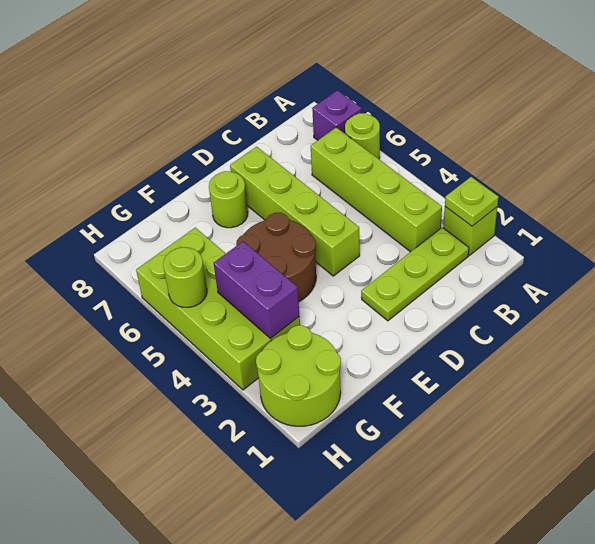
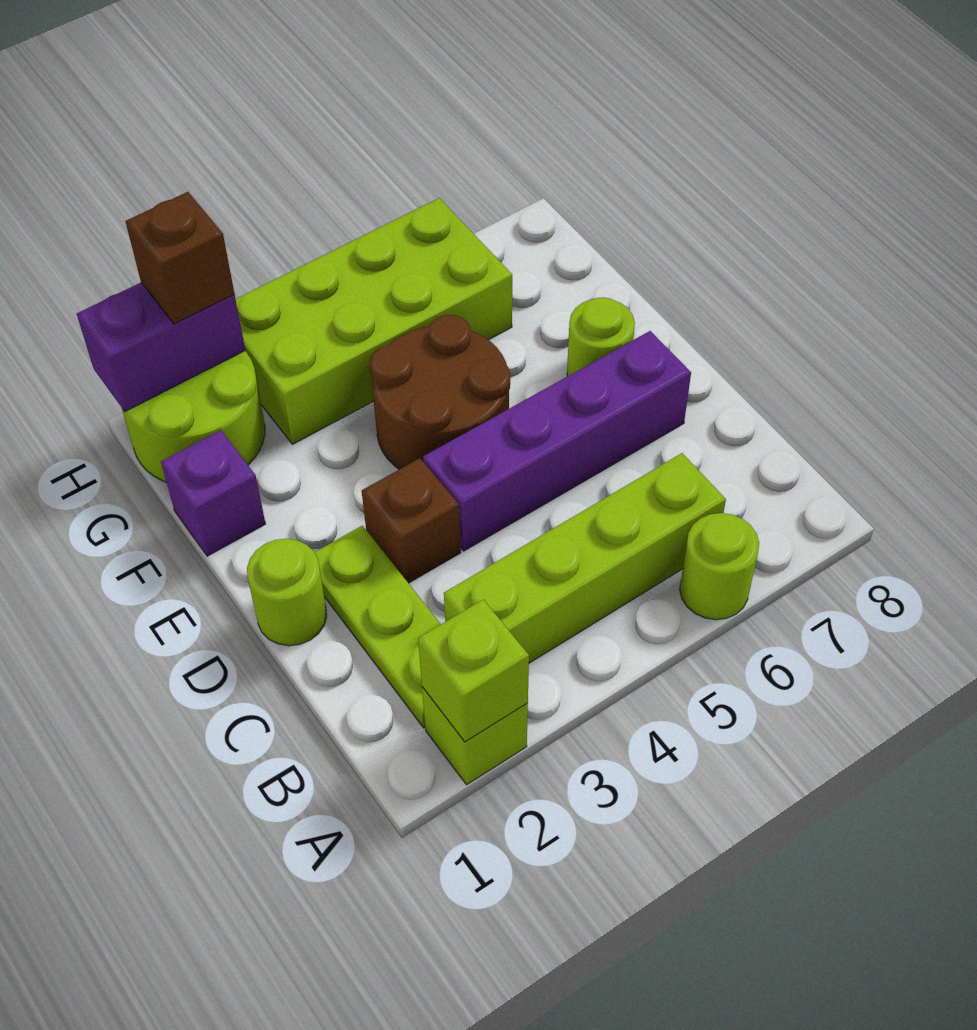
lime 1x1 plate [445,177,498,226] -> lime 1x1 brick [418,599,529,742]
purple 1x1 brick [312,90,362,140] -> purple 1x1 brick moved to [161,430,265,556]
none -> brown 1x1 brick [362,458,461,583]
lime 1x4 brick [230,147,360,276] -> purple 1x4 brick [423,331,691,551]
purple 1x2 brick [214,241,299,338] -> purple 1x2 brick moved to [77,283,245,411]
none -> brown 1x1 brick [125,192,234,324]
lime 1x1 round brick [163,247,207,307] -> lime 1x1 round brick moved to [247,539,327,646]

